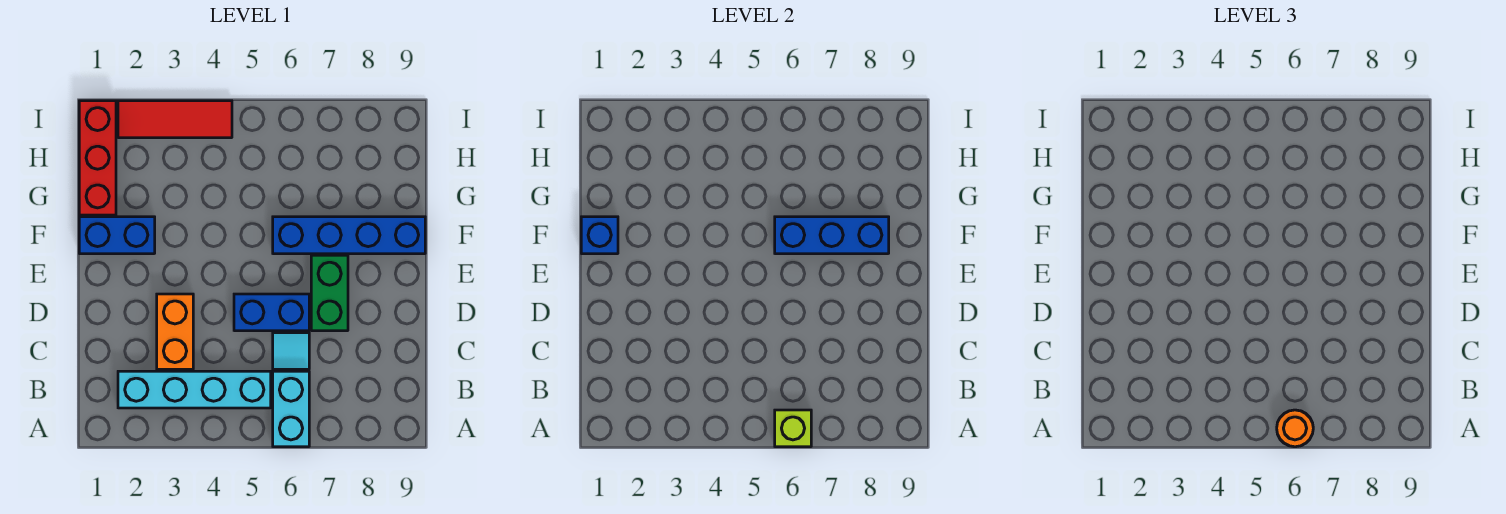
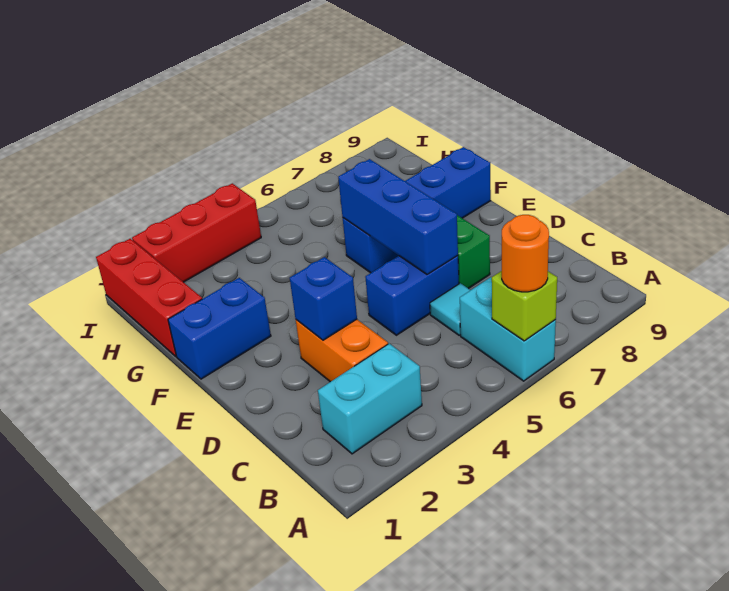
cyan 1x4 brick [118,371,271,408] -> cyan 1x2 brick [318,344,422,454]
blue 1x1 brick [581,217,618,254] -> blue 1x1 brick moved to [290,257,357,340]
blue 1x3 brick [775,217,889,254] -> blue 1x3 brick turned to [338,159,458,274]
red 1x3 tile [118,101,232,138] -> red 1x3 brick [132,183,261,282]

